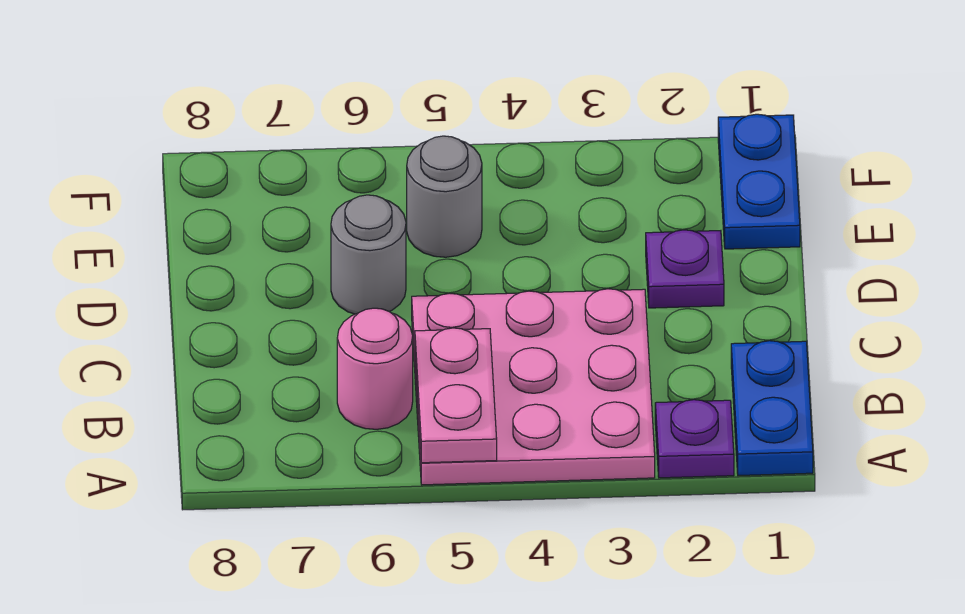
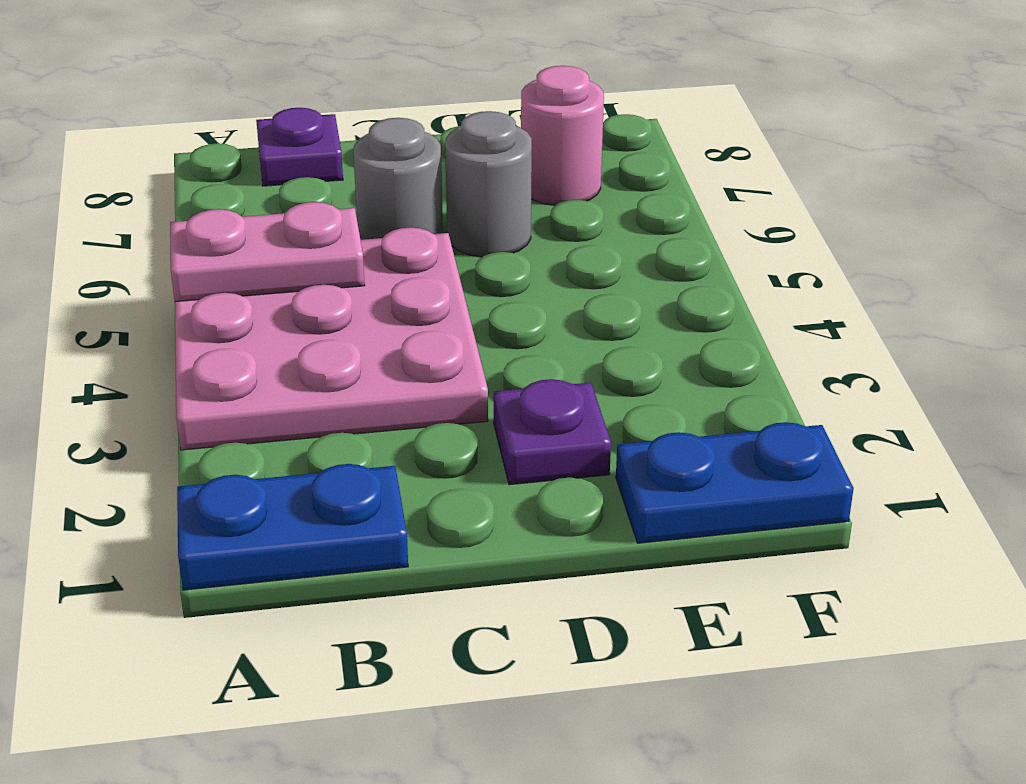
purple 1x1 plate [655,400,734,478] -> purple 1x1 plate moved to [256,108,343,186]
pink 1x1 round brick [337,308,413,429] -> pink 1x1 round brick moved to [521,66,604,205]
grey 1x1 round brick [407,136,482,257] -> grey 1x1 round brick moved to [353,118,443,240]

